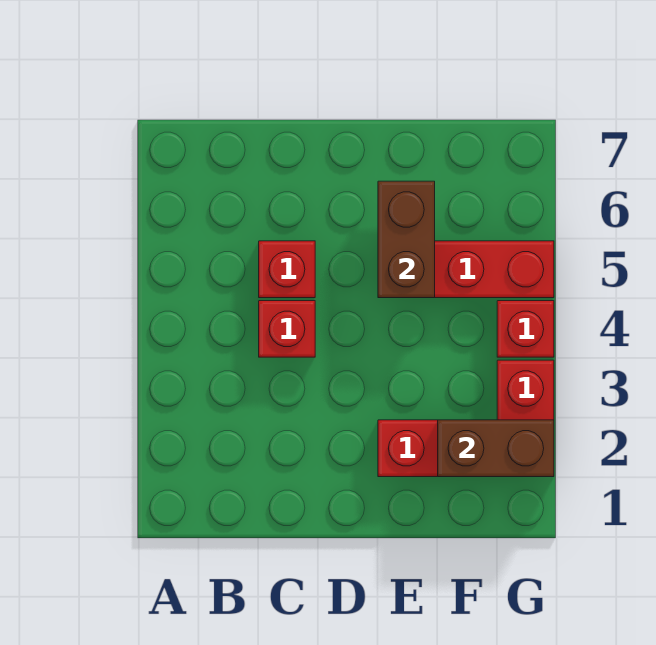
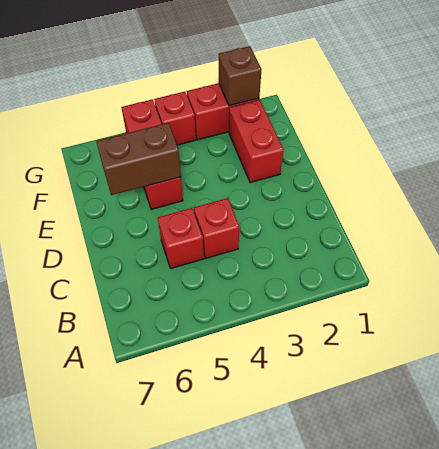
brown 1x2 brick [438,420,554,477] -> brown 1x1 brick [219,46,262,106]

